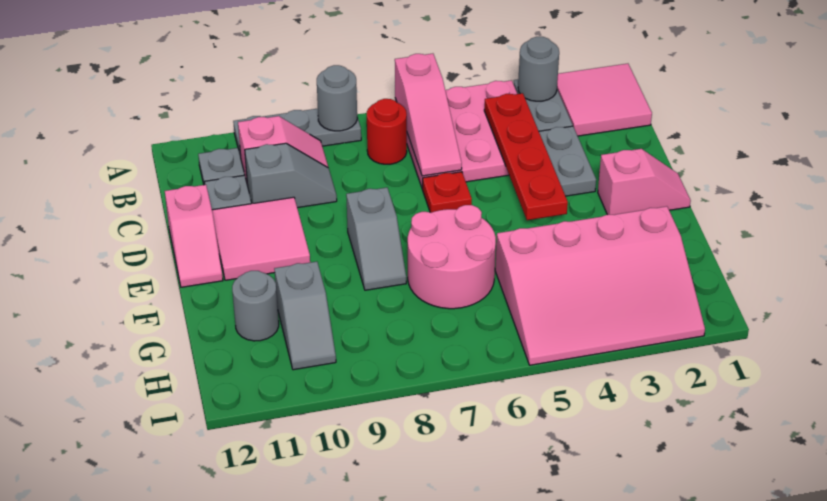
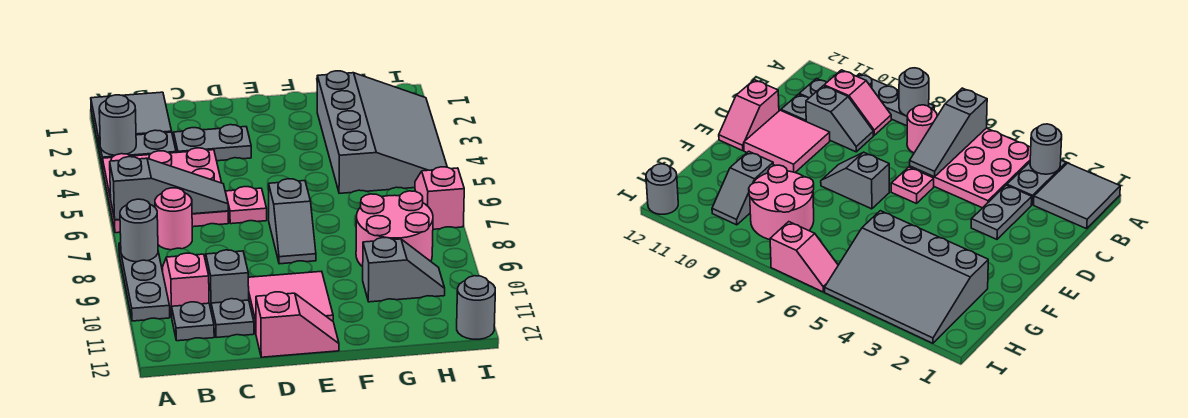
pink 2x2 tile [557,64,652,136] -> grey 2x2 tile [91,92,172,148]
pink 1x3 slope [395,54,462,176] -> grey 1x3 slope [110,157,228,220]
red 1x4 plate [484,93,568,220] -> none
red 1x1 round brick [366,99,407,164] -> pink 1x1 round brick [155,188,192,250]
red 1x1 plate [422,172,472,213] -> pink 1x1 plate [225,187,267,224]
pink 1x2 slope [598,149,691,215] -> pink 1x2 slope moved to [415,167,464,229]
grey 1x2 slope [346,188,406,290] -> grey 1x2 slope turned to [269,179,316,264]
pink 2x2 round brick [408,205,496,309] -> pink 2x2 round brick moved to [356,191,433,267]
pink 3x4 slope [495,206,705,365] -> grey 3x4 slope [317,71,447,193]
grey 1x1 round brick [232,271,279,341] -> grey 1x1 round brick moved to [457,276,495,339]

